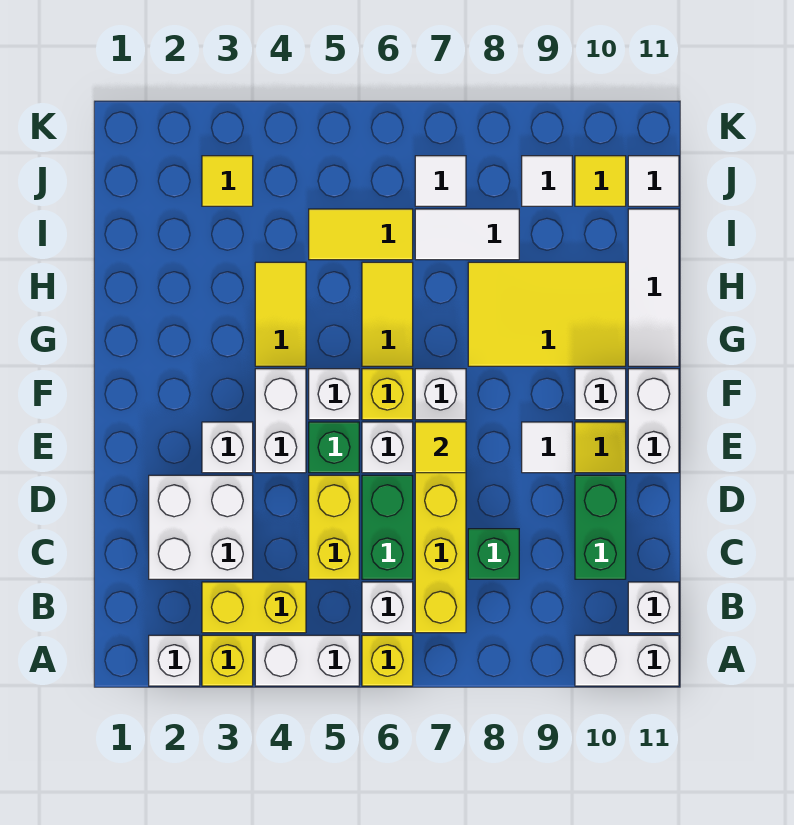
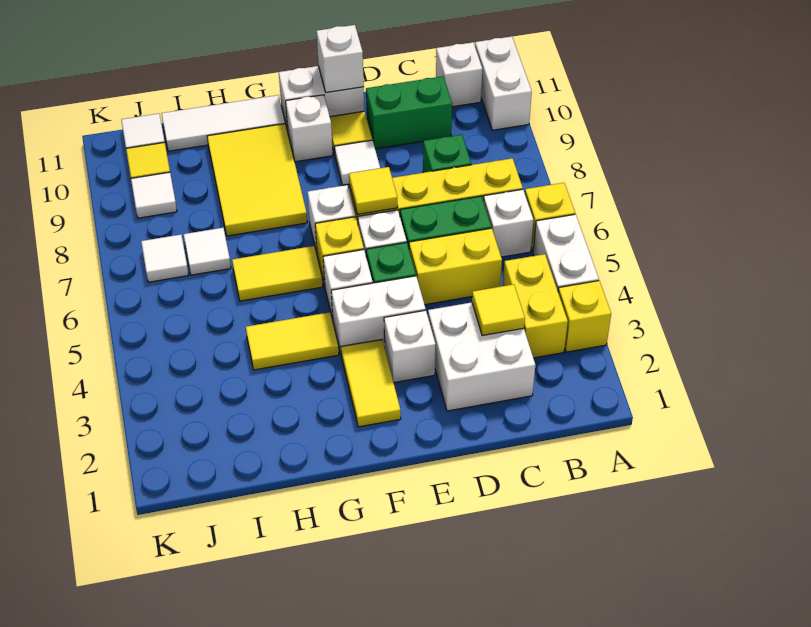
white 1x1 brick [149,635,200,686] -> white 1x1 brick moved to [317,25,364,93]
yellow 1x2 tile [309,209,413,260] -> yellow 1x2 tile moved to [341,339,401,427]
white 1x2 tile [415,209,519,260] -> white 1x1 tile [184,228,231,275]
yellow 1x1 tile [202,156,253,206] -> yellow 1x1 tile moved to [472,284,525,336]

